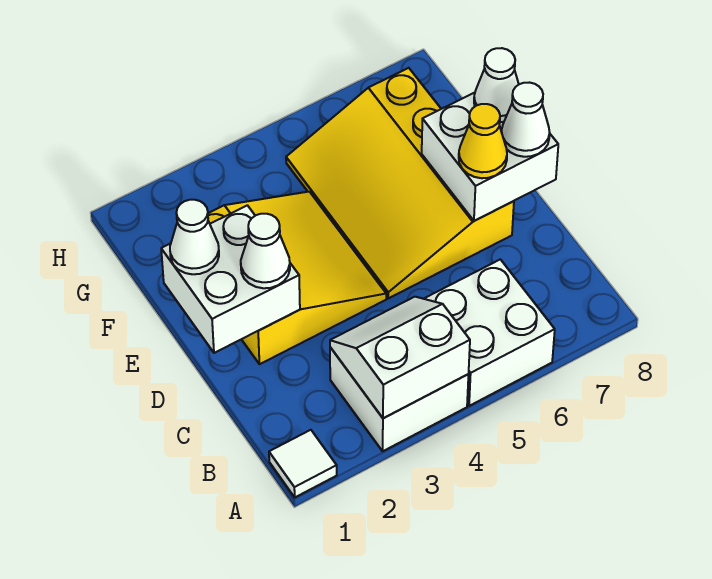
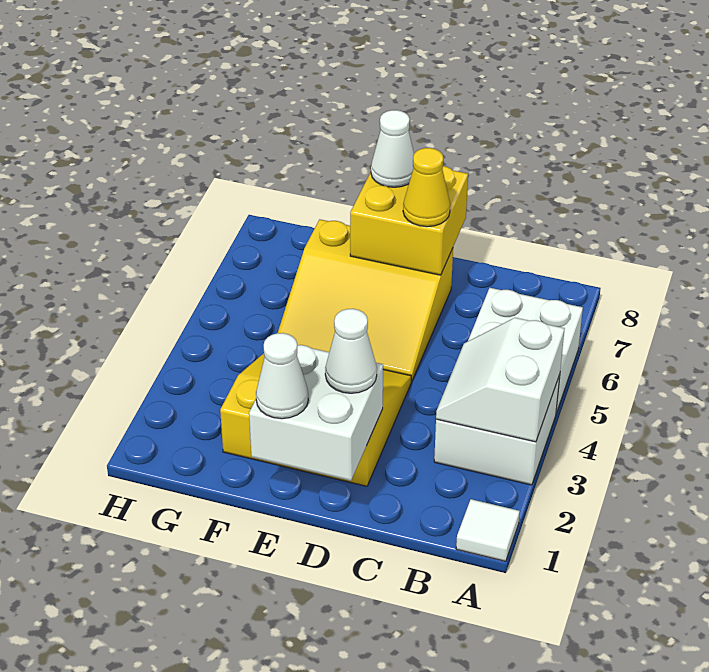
yellow 3x4 slope [286,68,514,298] -> yellow 3x3 slope [278,219,453,382]
white 2x2 brick [422,93,558,221] -> yellow 2x2 brick [350,166,468,275]
white 1x1 cone [501,83,550,157] -> none

